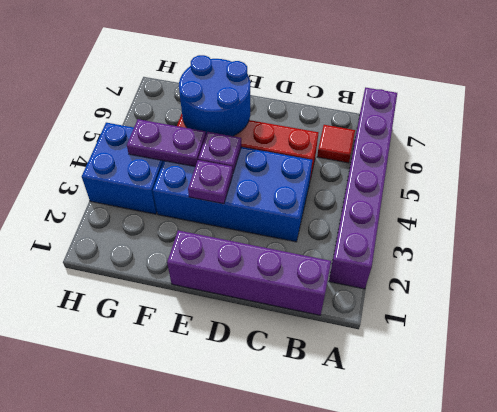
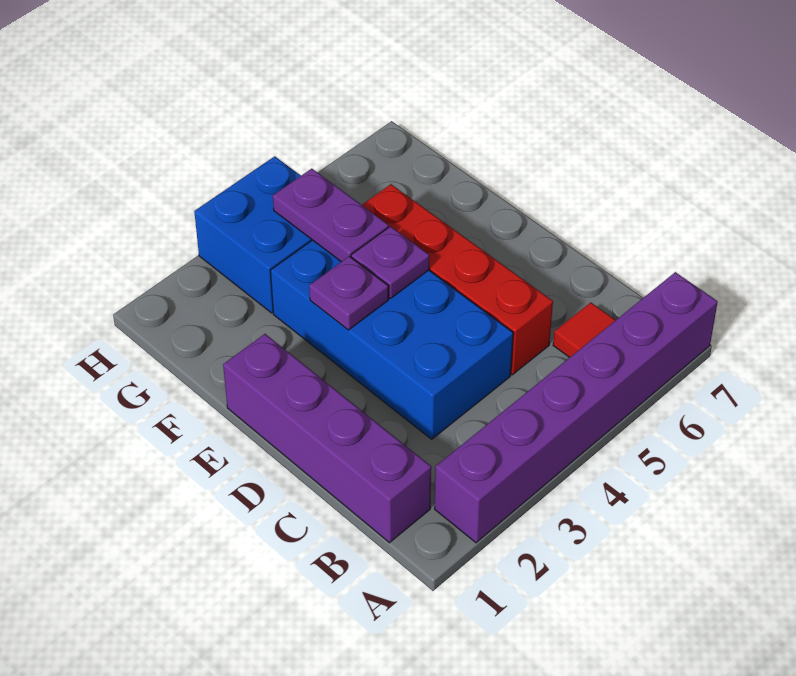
blue 2x2 round brick [179,55,250,136] -> none

